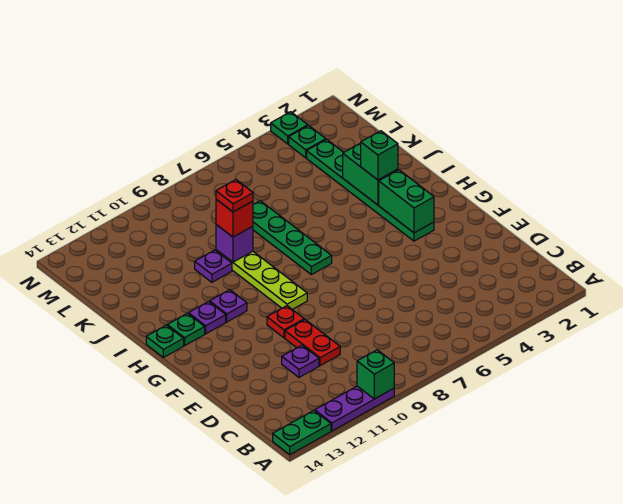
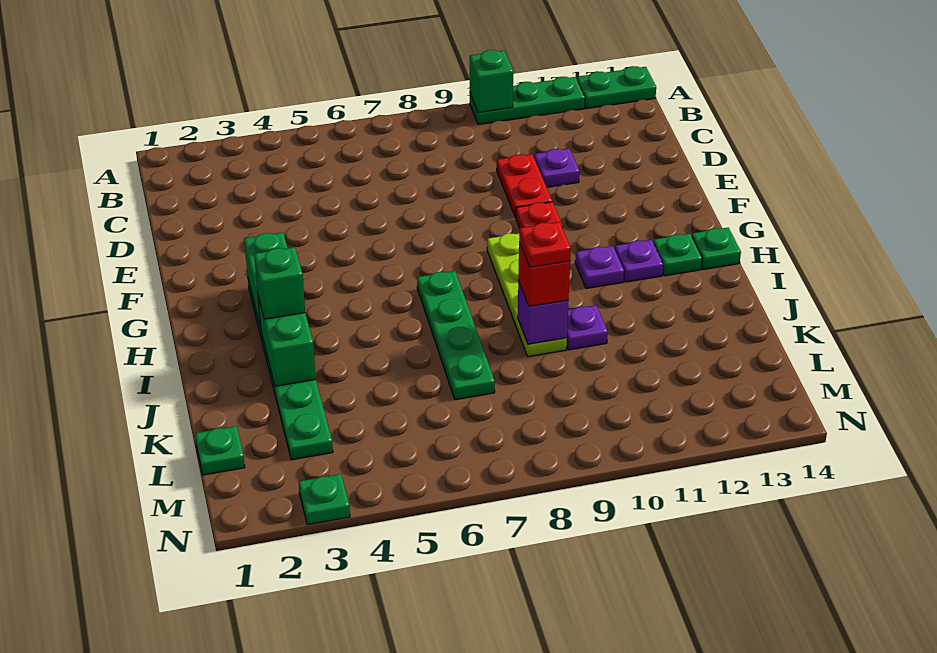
purple 1x3 plate [315,386,394,431] -> green 1x3 plate [470,77,585,124]
green 1x1 plate [289,126,326,158] -> green 1x1 plate moved to [195,426,245,475]

